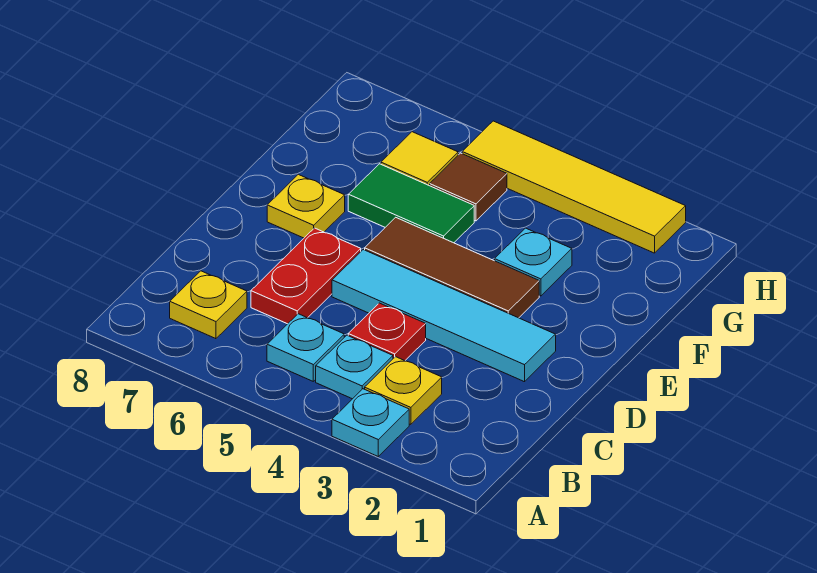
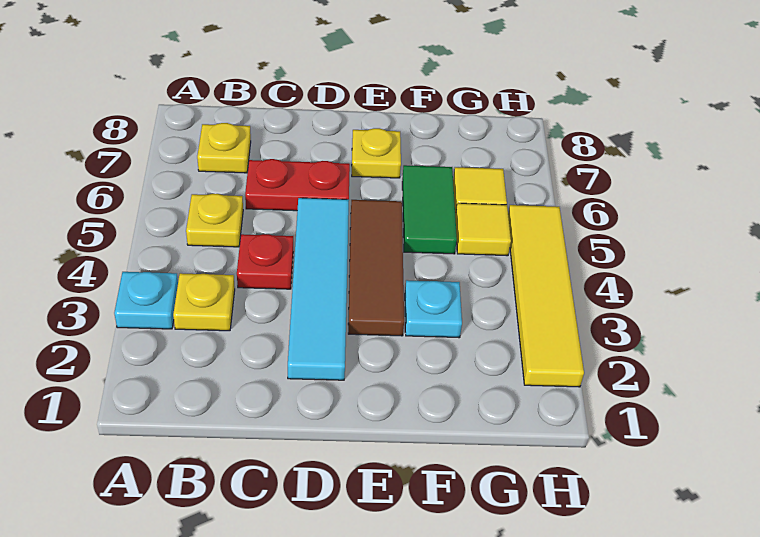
cyan 1x1 plate [316,335,393,399] -> none
cyan 1x1 plate [267,314,344,381] -> yellow 1x1 plate [186,194,243,247]
brown 1x1 tile [430,153,507,221] -> yellow 1x1 tile [455,203,511,256]

